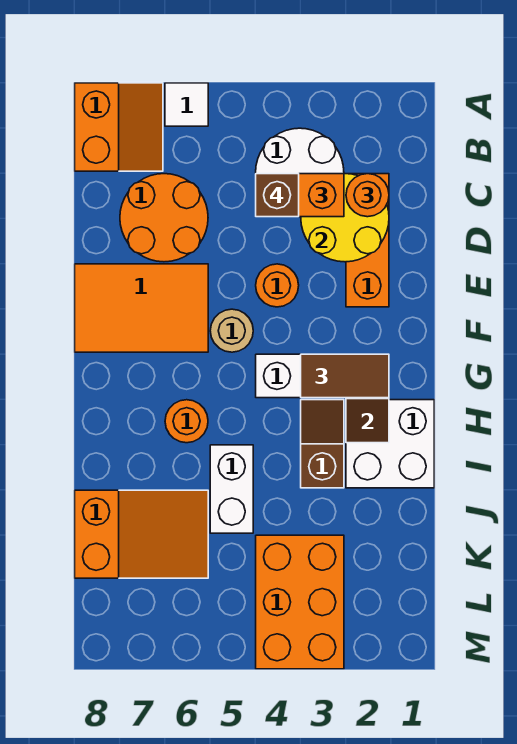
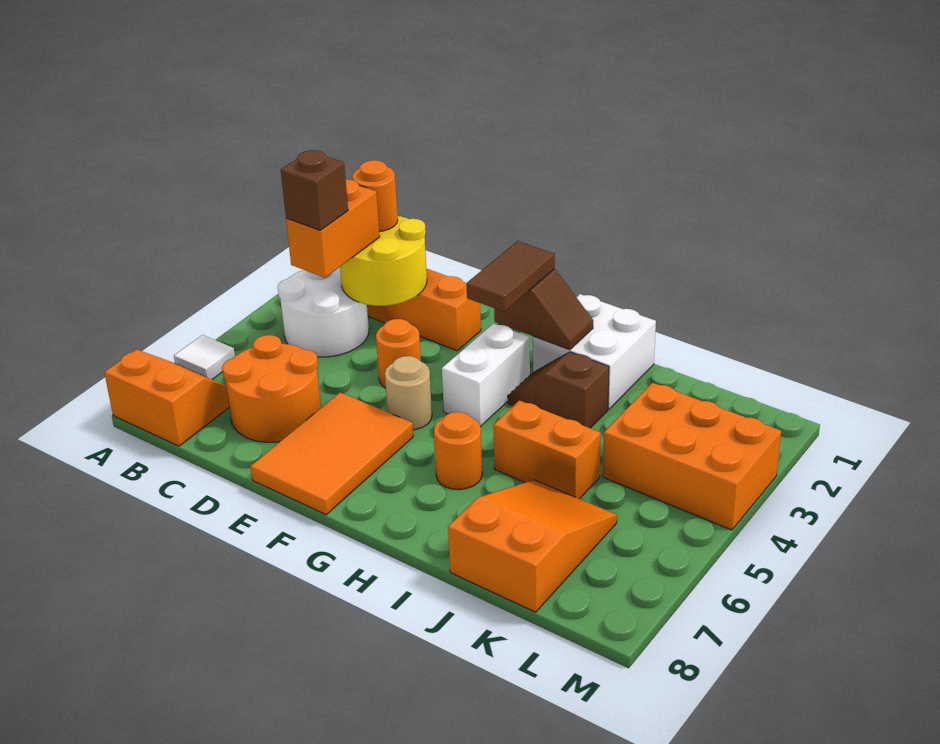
white 1x2 brick [210,445,253,533] -> orange 1x2 brick [493,400,601,499]

